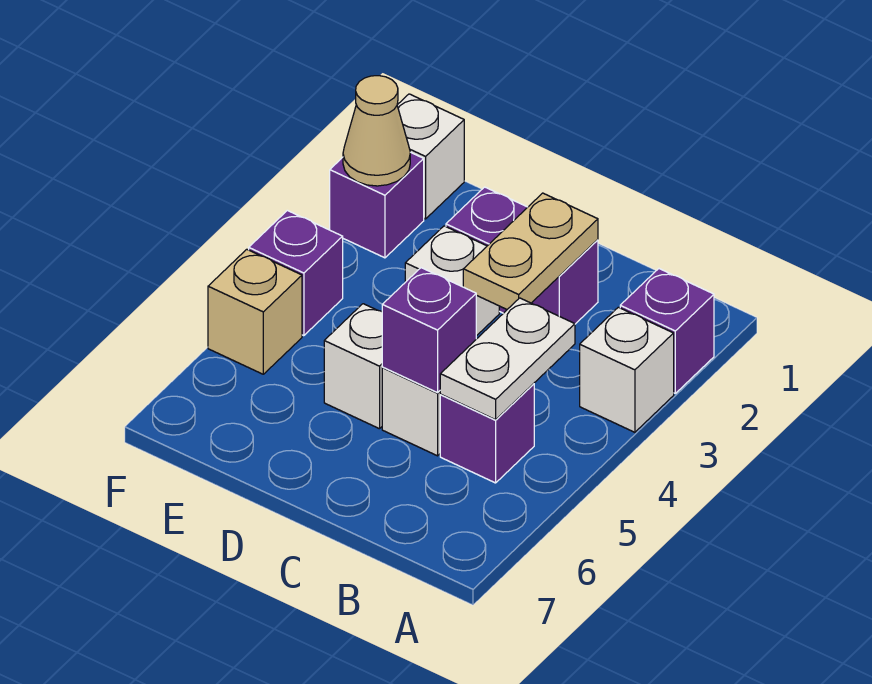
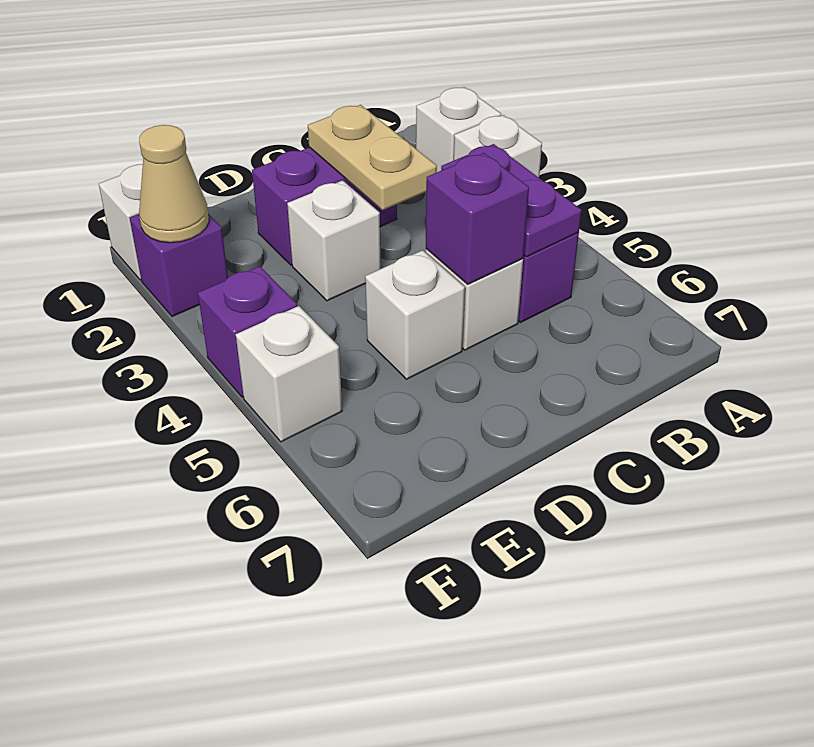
purple 1x1 brick [620,269,714,393] -> white 1x1 brick [416,87,501,172]
white 1x2 plate [440,298,575,420] -> purple 1x2 plate [441,144,582,257]
tan 1x1 brick [208,249,302,374] -> white 1x1 brick [236,306,342,442]

